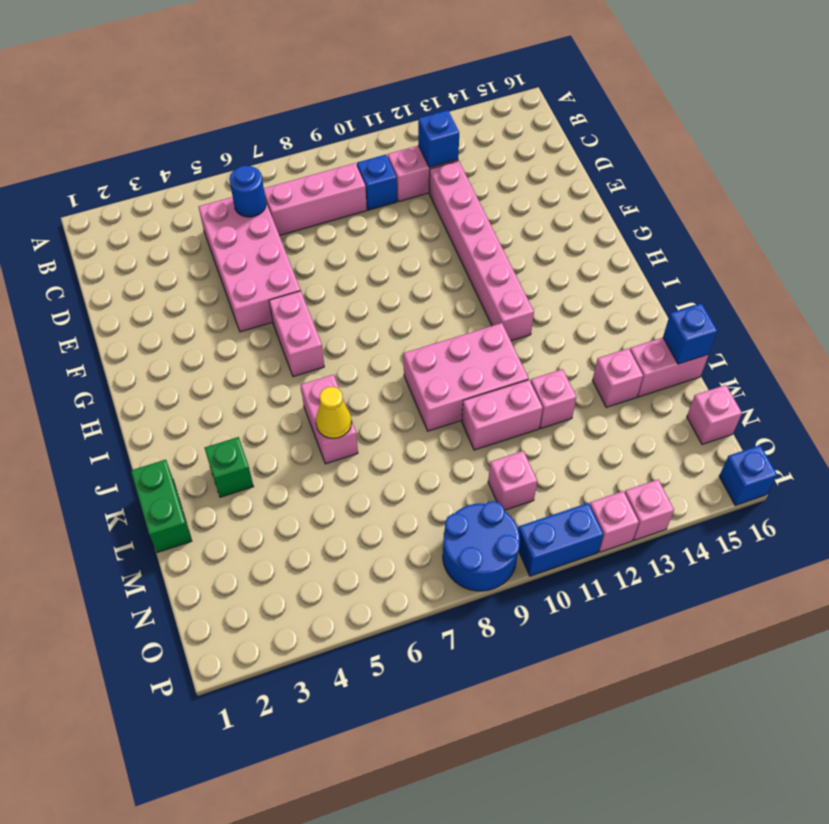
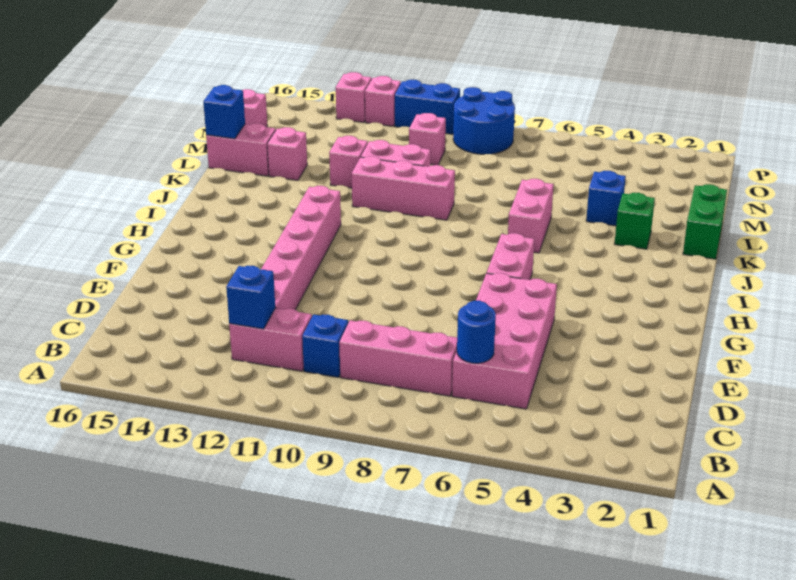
pink 2x3 brick [404,323,529,431] -> pink 1x3 brick [352,156,455,220]
yellow 1x1 cone [316,387,352,438] -> none
blue 1x1 brick [719,445,777,506] -> blue 1x1 brick moved to [586,171,626,226]

